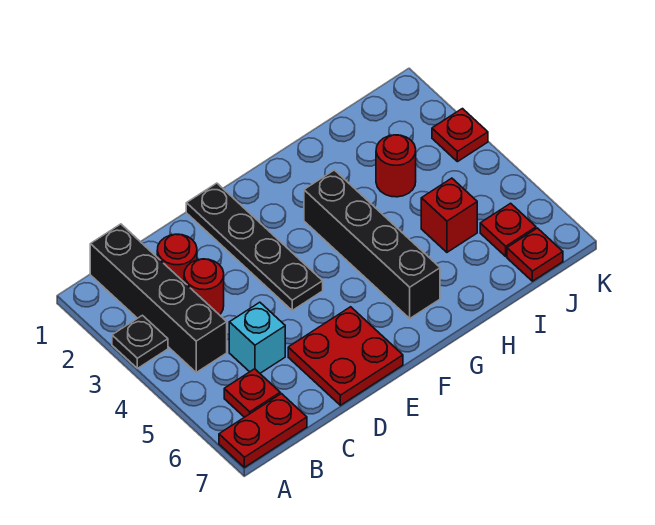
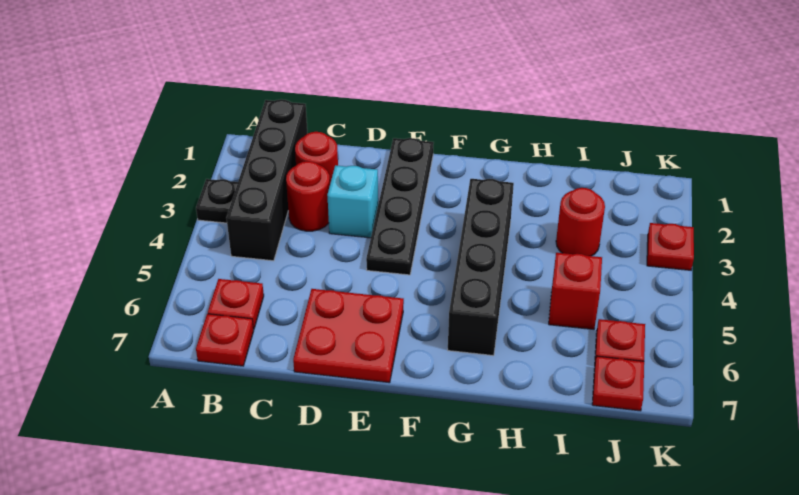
red 1x2 plate [219,394,307,467] -> red 1x1 plate [196,314,254,366]
cyan 1x1 brick [229,302,285,373] -> cyan 1x1 brick moved to [327,165,378,238]

